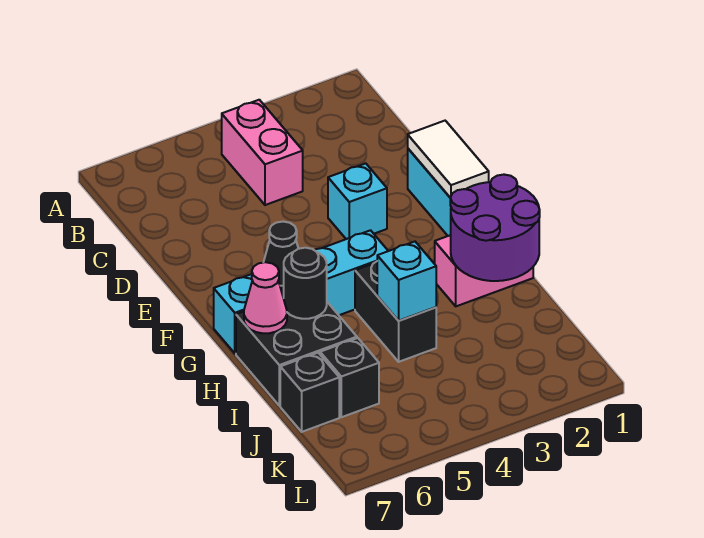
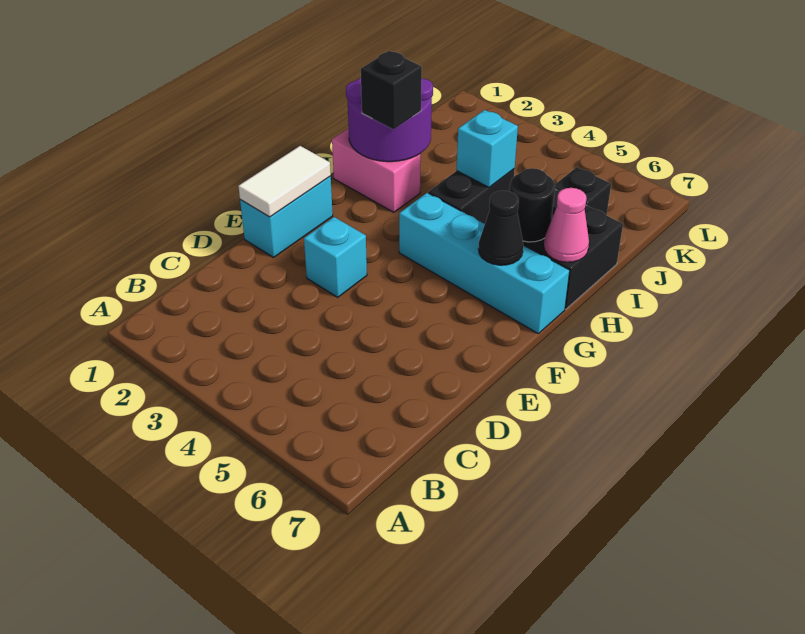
pink 1x2 brick [222,100,303,205] -> none
black 1x1 brick [280,353,339,432] -> black 1x1 brick moved to [361,51,422,129]

